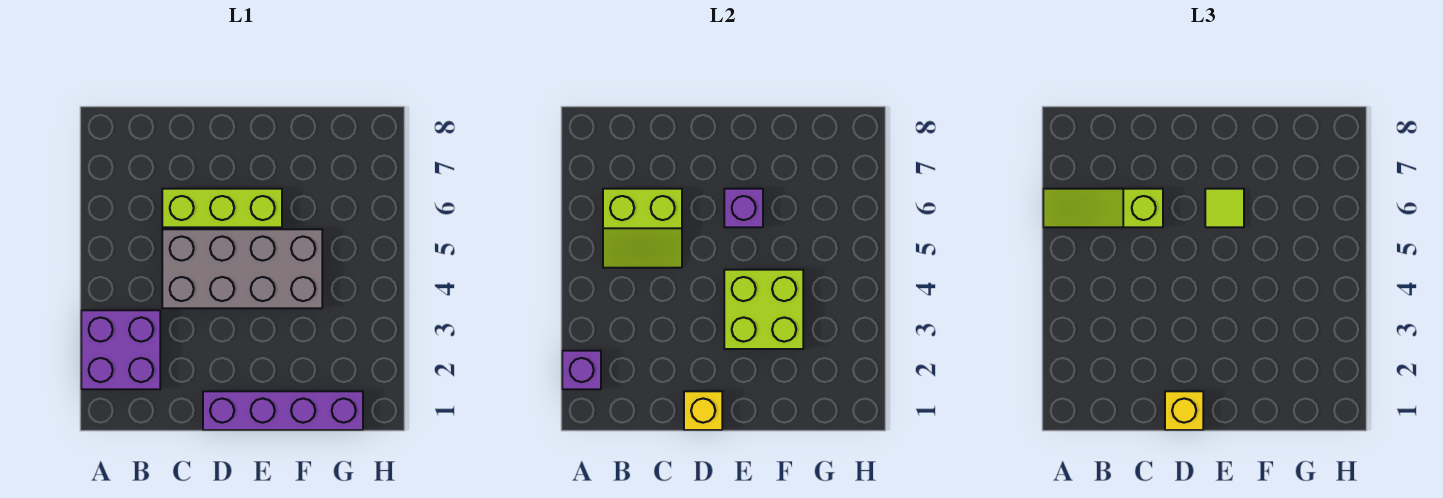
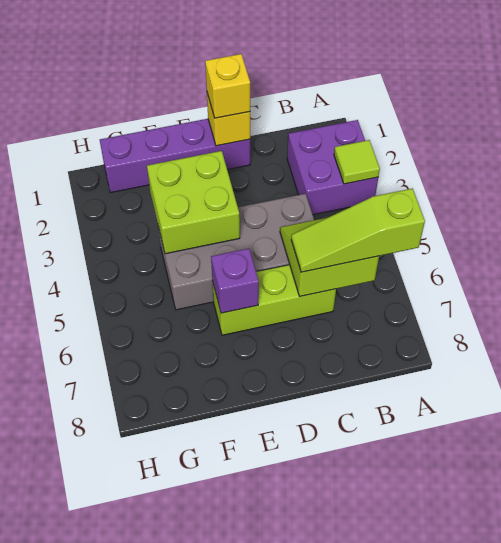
purple 1x1 brick [562,351,601,389] -> none
lime 1x3 slope [1043,189,1163,227] -> lime 1x3 slope turned to [291,188,425,272]
lime 1x1 tile [1205,189,1244,227] -> lime 1x1 tile moved to [334,140,380,184]

